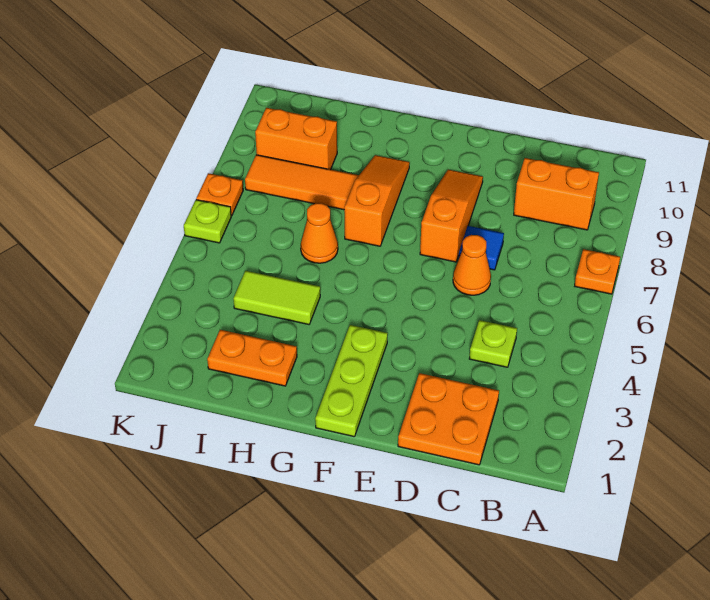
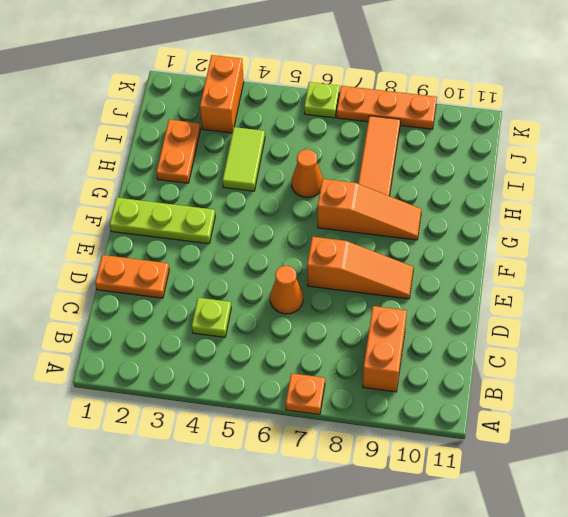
orange 2x2 plate [398,373,499,465] -> orange 1x2 plate [95,255,169,298]
blue 1x1 tile [458,226,504,270] -> none
orange 1x2 brick [255,108,337,170] -> orange 1x2 brick moved to [200,55,244,133]
orange 1x1 plate [196,173,243,216] -> orange 1x3 plate [337,86,437,129]

